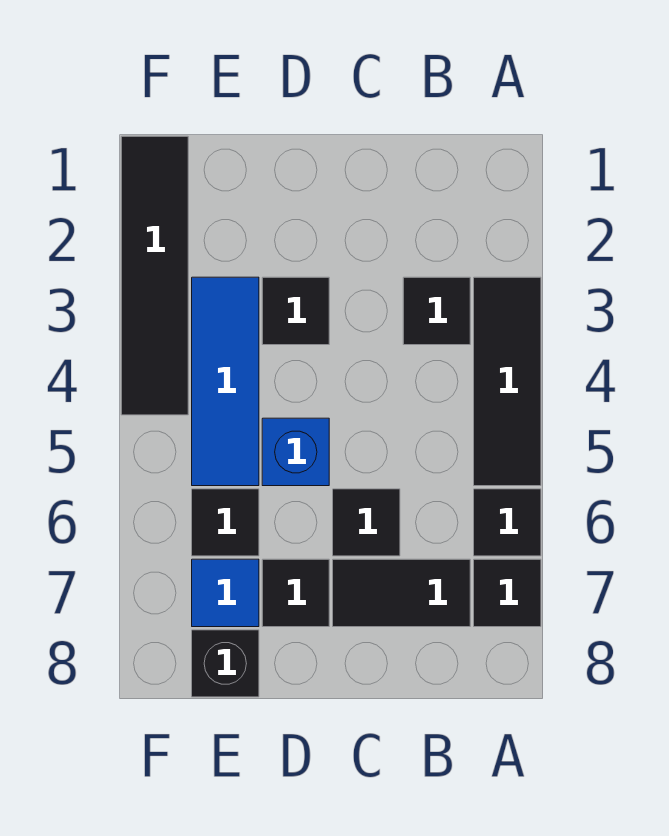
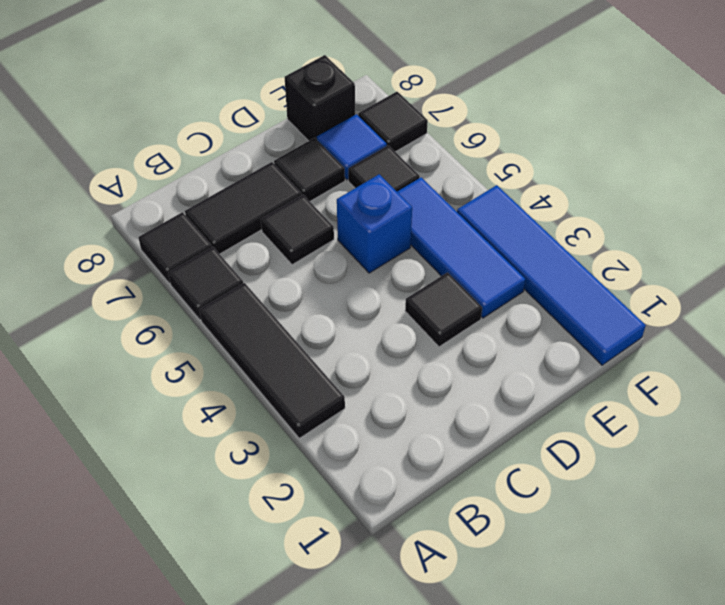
black 1x1 tile [403,277,470,345] -> black 1x1 tile moved to [358,92,428,152]
black 1x4 tile [121,136,188,415] -> blue 1x4 tile [457,185,646,365]

